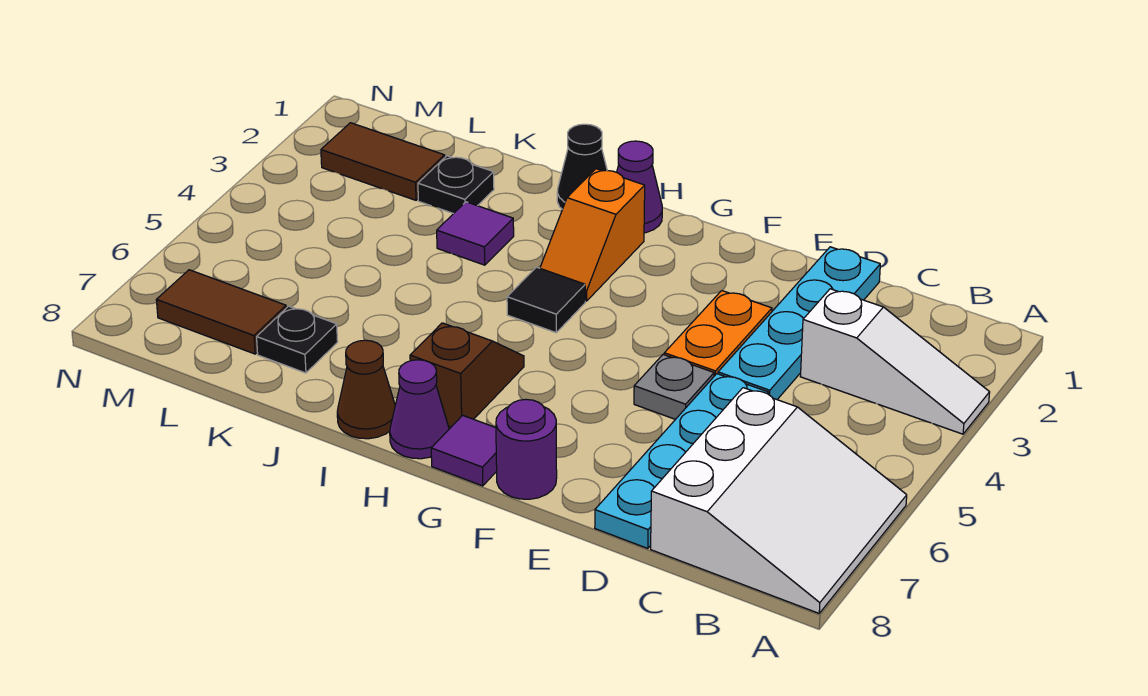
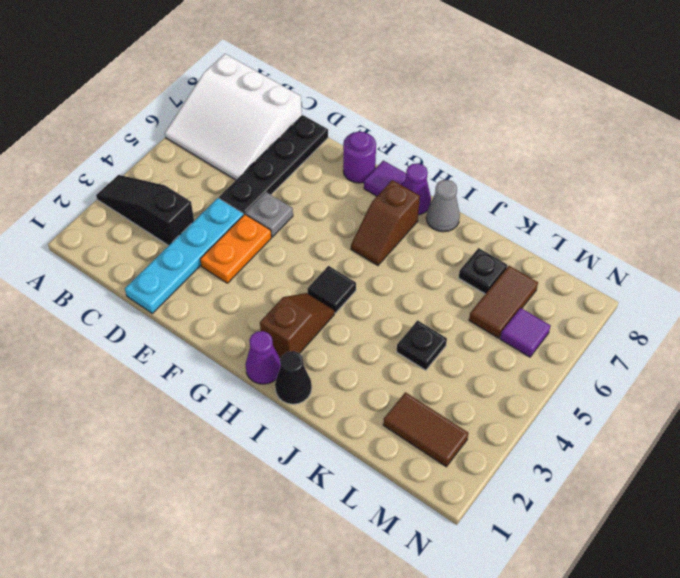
white 1x3 slope [800,289,990,434] -> black 1x3 slope [96,175,194,246]
white 3x3 slope [651,388,907,613] -> white 3x3 slope turned to [165,54,302,180]
cyan 1x4 plate [595,374,768,549] -> black 1x4 plate [219,115,328,215]
orange 1x2 slope [540,169,645,301] -> brown 1x2 slope [260,293,334,358]
brown 1x1 cone [337,340,395,439] -> grey 1x1 cone [426,180,460,232]
purple 1x1 tile [437,202,514,265] -> purple 1x1 tile moved to [500,308,551,357]
black 1x1 plate [418,156,494,214] -> black 1x1 plate moved to [397,320,447,370]
brown 1x2 tile [156,270,286,354] -> brown 1x2 tile turned to [469,266,538,338]

